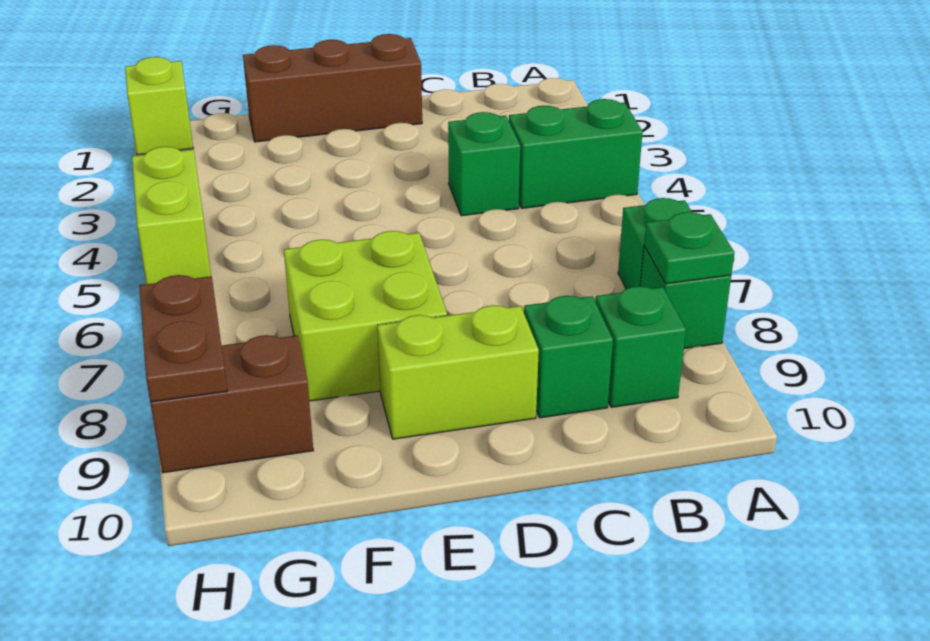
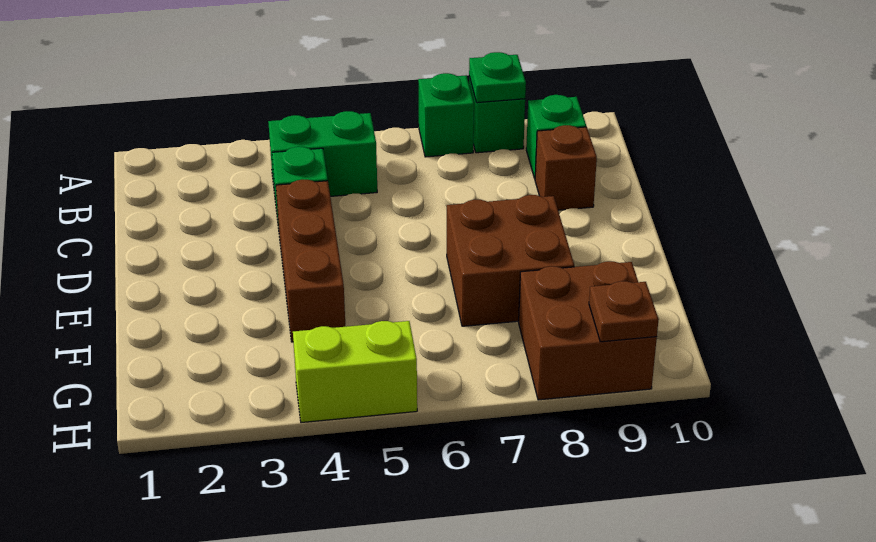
green 1x2 brick [509,99,643,208] -> green 1x2 brick turned to [268,111,377,196]
green 1x1 brick [524,296,613,418] -> brown 1x1 brick [535,125,597,210]
brown 1x3 brick [243,34,422,142] -> brown 1x3 brick moved to [276,180,345,342]
lime 1x2 brick [377,305,539,439] -> none
lime 2x2 brick [284,231,447,401] -> brown 2x2 brick [447,195,574,326]
brown 1x2 brick [150,335,313,473] -> brown 2x2 brick [519,261,657,400]
lime 1x1 brick [125,57,193,155] -> none
brown 1x2 plate [139,275,228,402] -> brown 1x1 plate [589,281,659,342]

